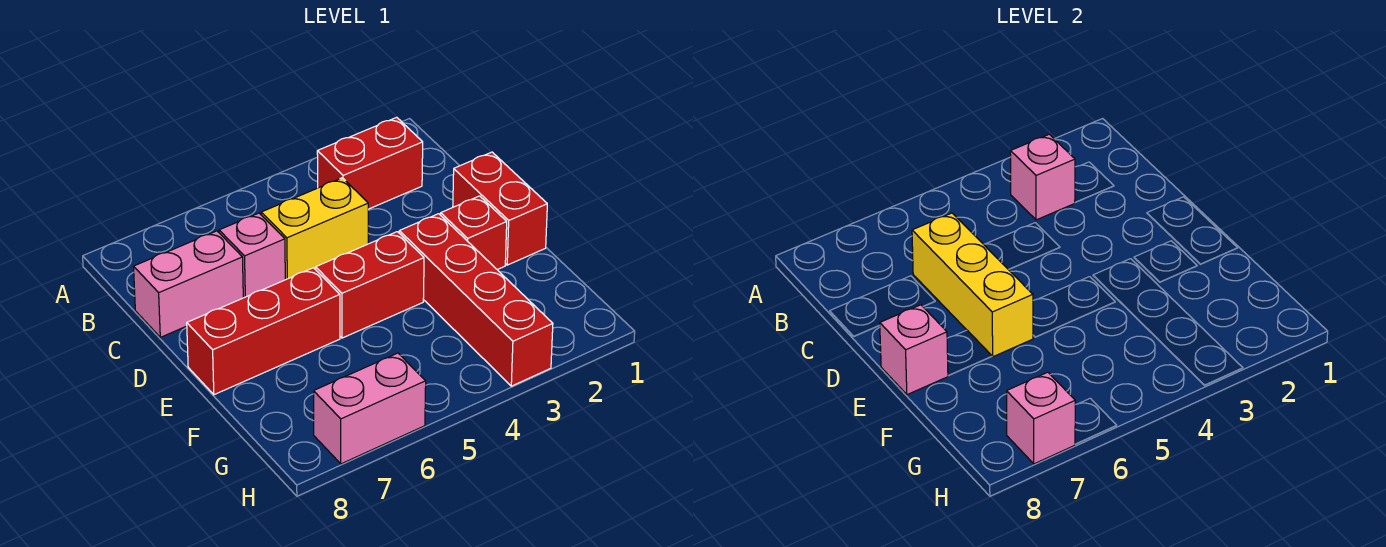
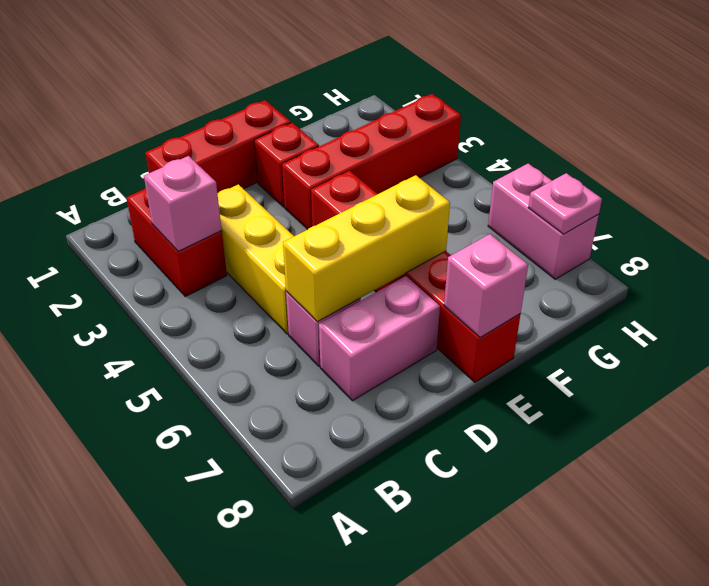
yellow 1x2 brick [261,178,368,280] -> yellow 1x3 brick [217,184,294,334]
pink 1x2 brick [134,231,243,337] -> pink 1x2 brick turned to [319,276,440,401]
red 1x2 brick [453,152,547,265] -> red 1x3 brick [146,100,291,193]
pink 1x1 brick [1007,372,1075,464] -> pink 1x1 plate [528,173,602,234]

